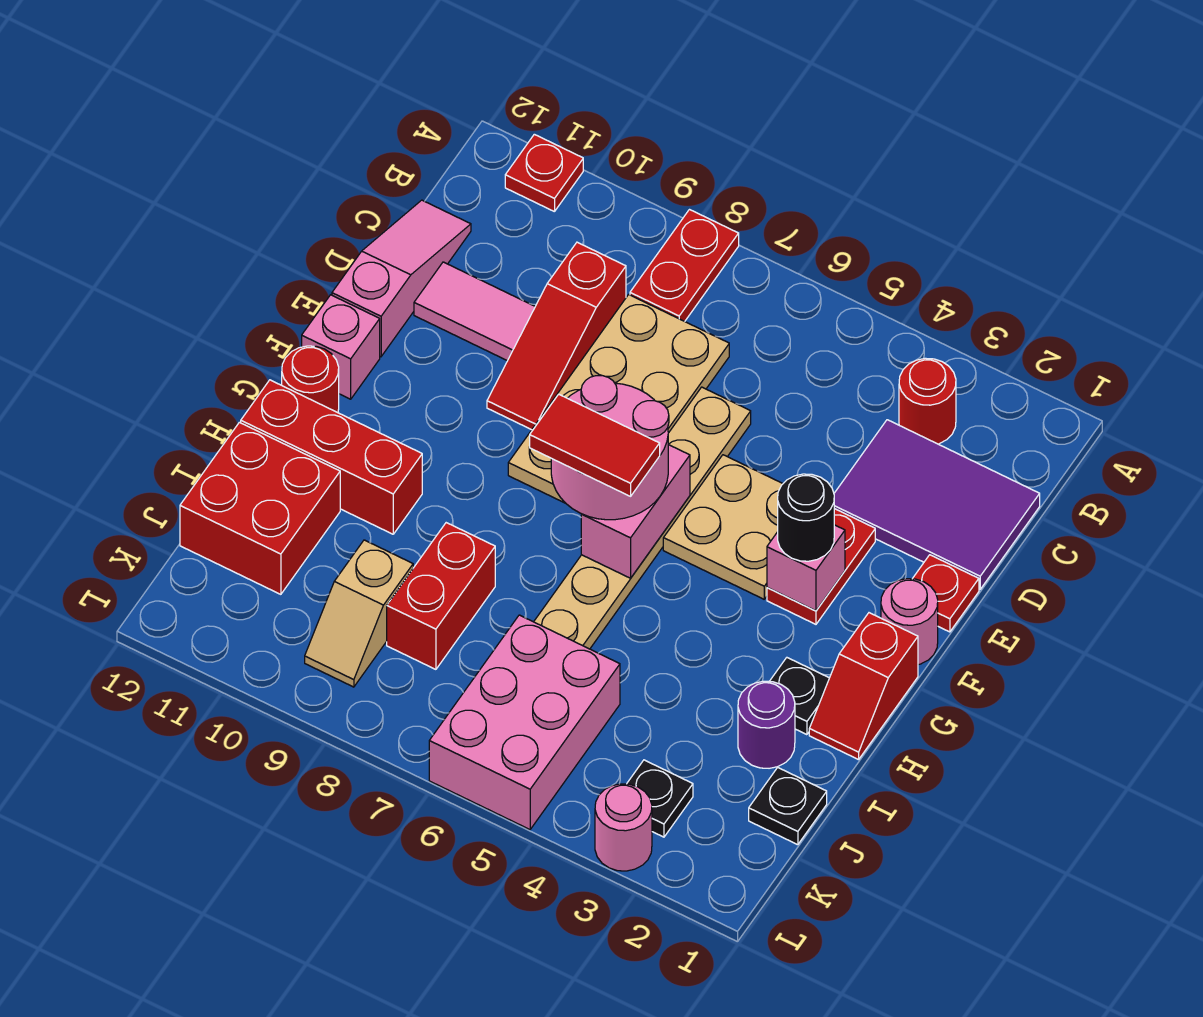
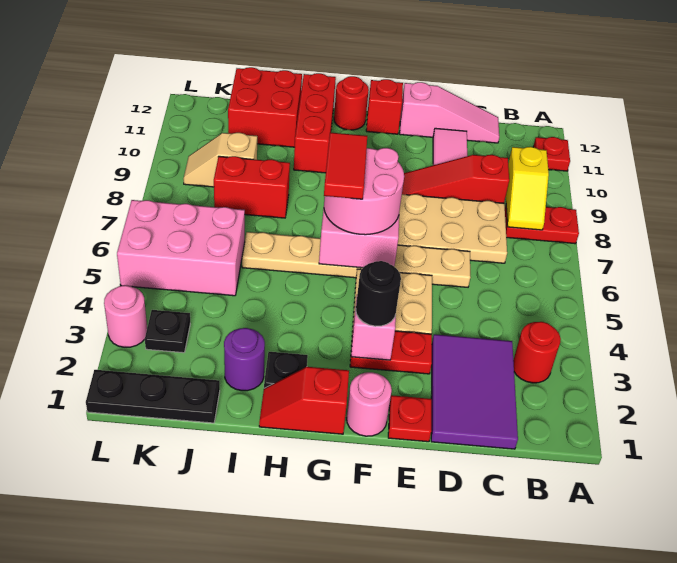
none -> yellow 1x2 slope [506,147,549,230]
pink 1x1 brick [302,295,380,399] -> red 1x1 brick [366,79,403,134]
black 1x1 plate [749,768,827,845] -> black 1x3 plate [86,370,220,423]

